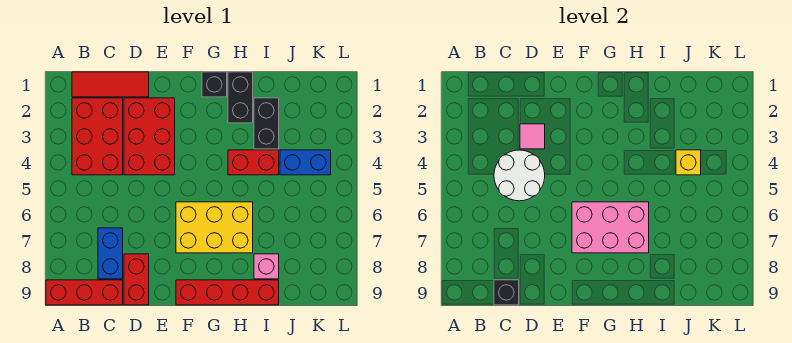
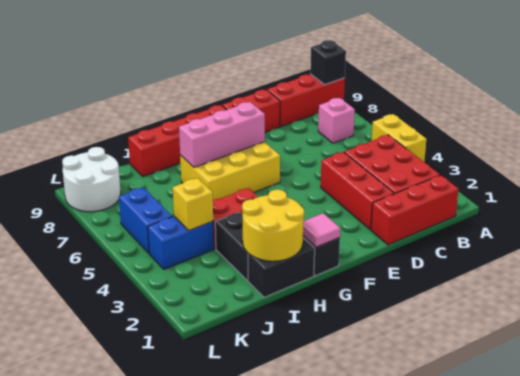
none -> yellow 1x2 brick [372,114,426,162]
red 1x3 tile [72,72,149,97] -> red 1x3 brick [371,175,458,245]
white 2x2 round brick [494,150,545,201] -> white 2x2 round brick moved to [62,147,121,212]
blue 1x2 brick [98,228,123,279] -> blue 1x2 brick moved to [119,187,172,253]
black 1x1 brick [494,280,519,305] -> black 1x1 brick moved to [310,40,346,85]
red 2x3 brick [124,98,175,175] -> red 1x3 brick [321,152,394,230]
pink 1x1 tile [520,124,545,149] -> pink 1x1 tile moved to [303,213,340,247]
red 1x2 brick [124,254,149,305] -> red 1x2 brick turned to [222,90,280,132]
pink 2x3 brick [572,202,649,253] -> pink 1x3 brick [179,102,265,167]
black 1x2 brick [228,72,253,123] -> black 1x2 brick turned to [248,238,315,297]
none -> yellow 2x2 round brick [242,190,304,261]
pink 1x1 brick [254,254,279,279] -> pink 1x1 brick moved to [318,98,355,143]

